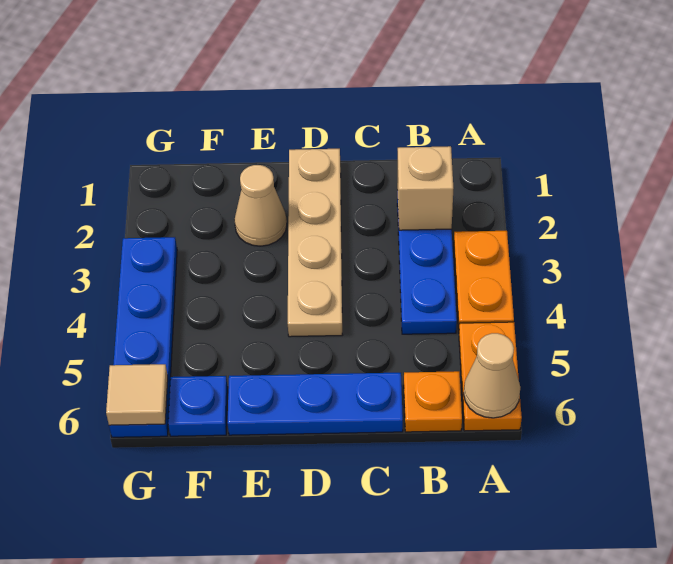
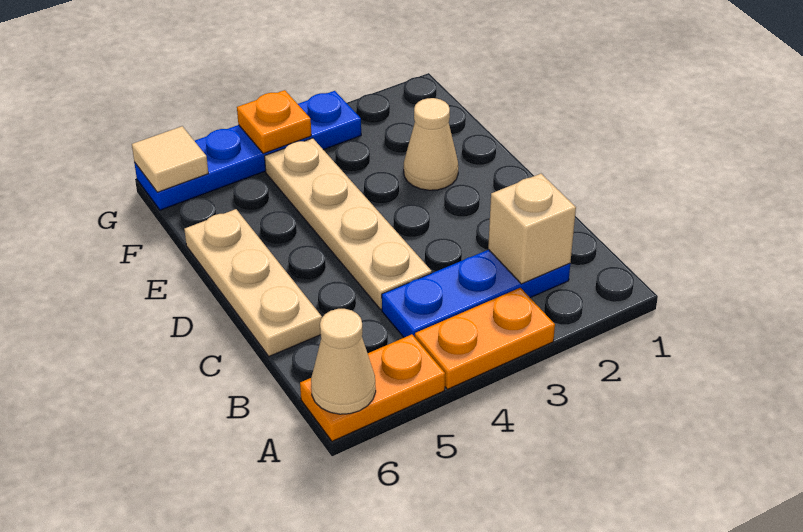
orange 1x1 plate [404,371,462,432] -> orange 1x1 plate moved to [237,90,311,154]
blue 1x3 plate [227,373,403,435] -> tan 1x3 plate [184,209,322,356]
tan 1x4 plate [288,149,342,337] -> tan 1x4 plate turned to [265,138,432,310]
blue 1x1 plate [168,376,228,436] -> none

